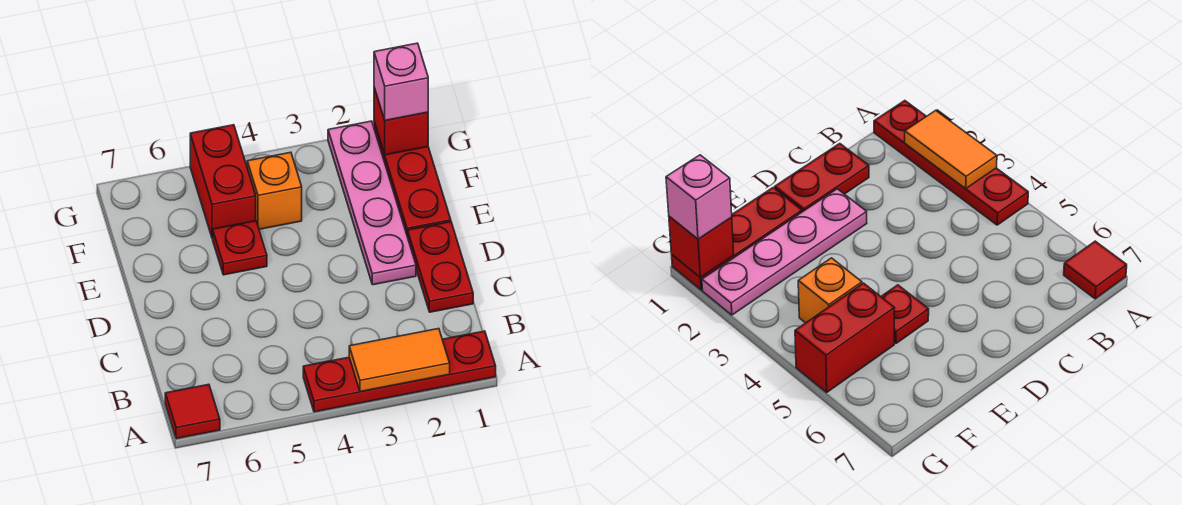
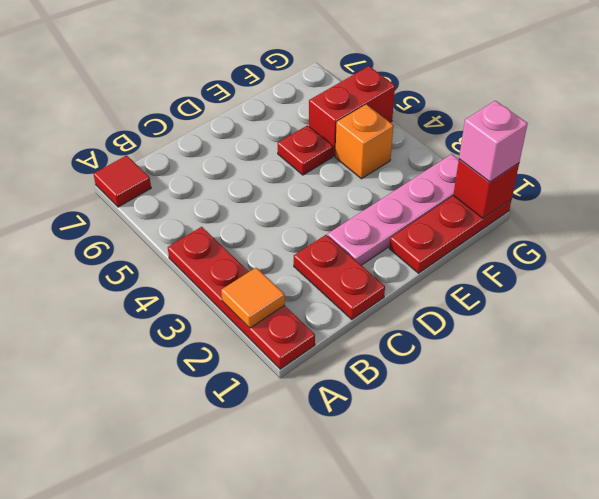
orange 1x2 tile [349,329,450,392] -> orange 1x1 tile [221,268,285,328]
red 1x2 plate [408,222,473,312] -> red 1x2 plate turned to [294,235,385,320]

